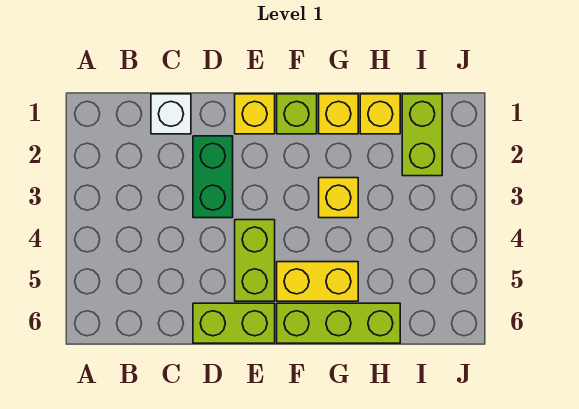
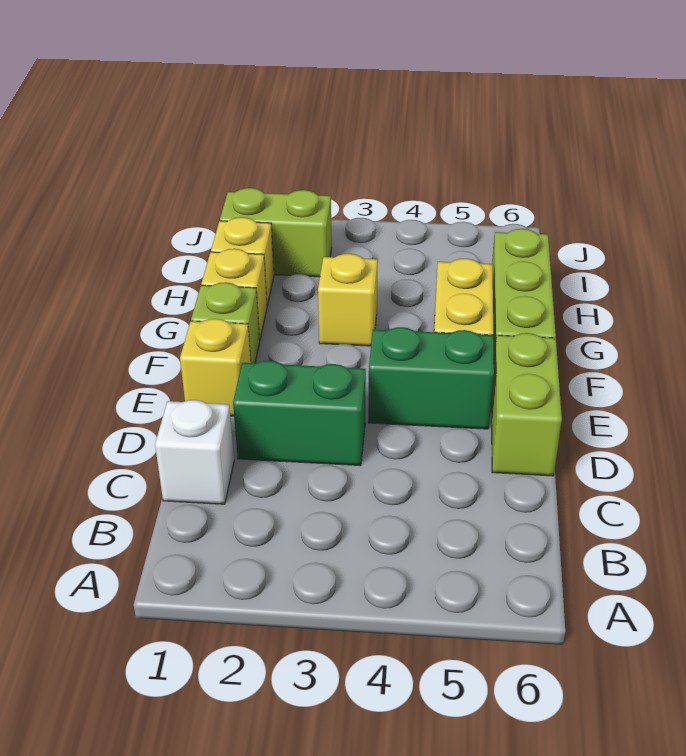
lime 1x2 brick [235,220,275,301] -> green 1x2 brick [368,327,494,429]

